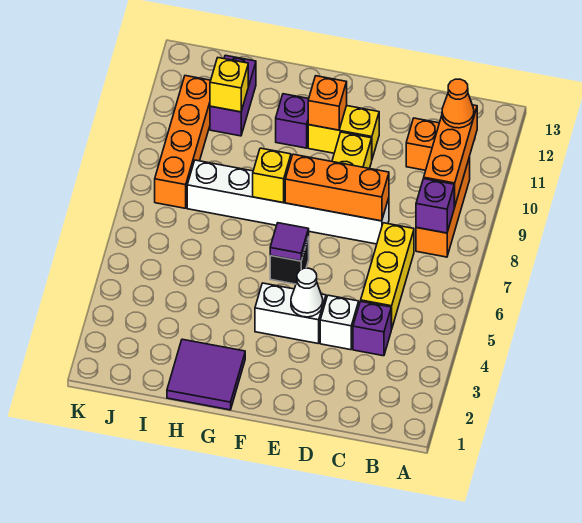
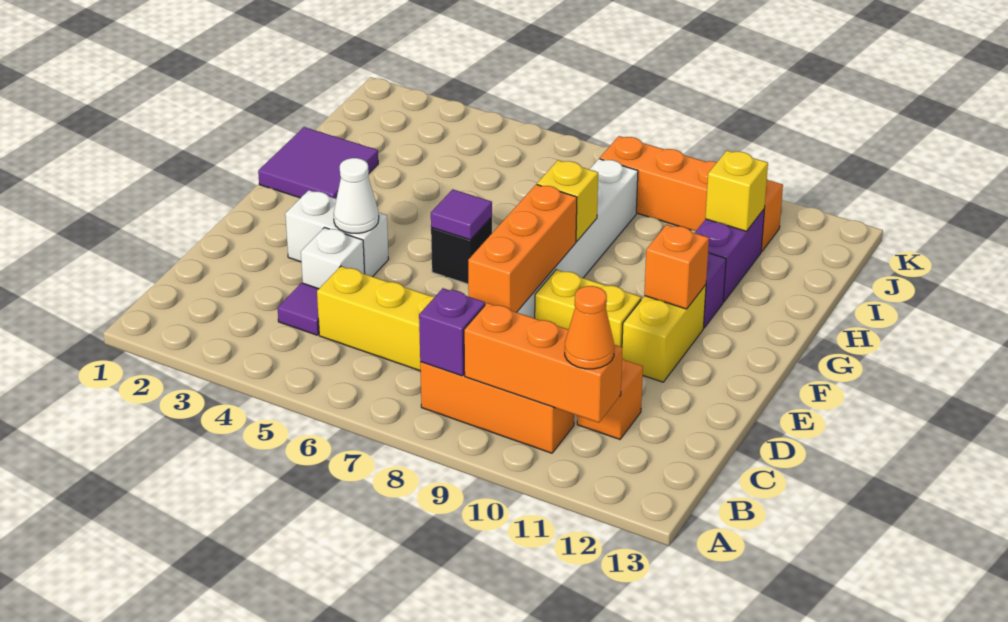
purple 1x1 brick [353,301,391,356] -> purple 1x1 tile [278,283,319,335]
white 1x2 brick [255,283,326,344] -> white 1x2 brick turned to [285,190,389,277]
purple 1x2 brick [210,55,256,136] -> purple 1x2 brick turned to [695,210,764,302]

